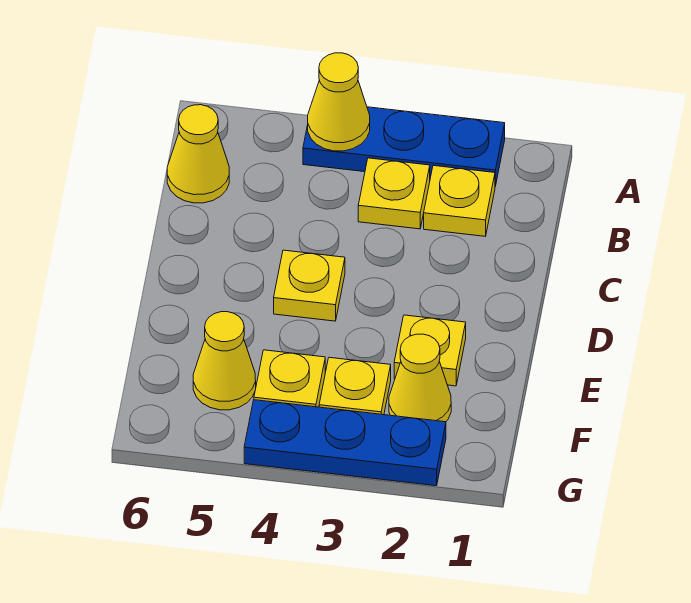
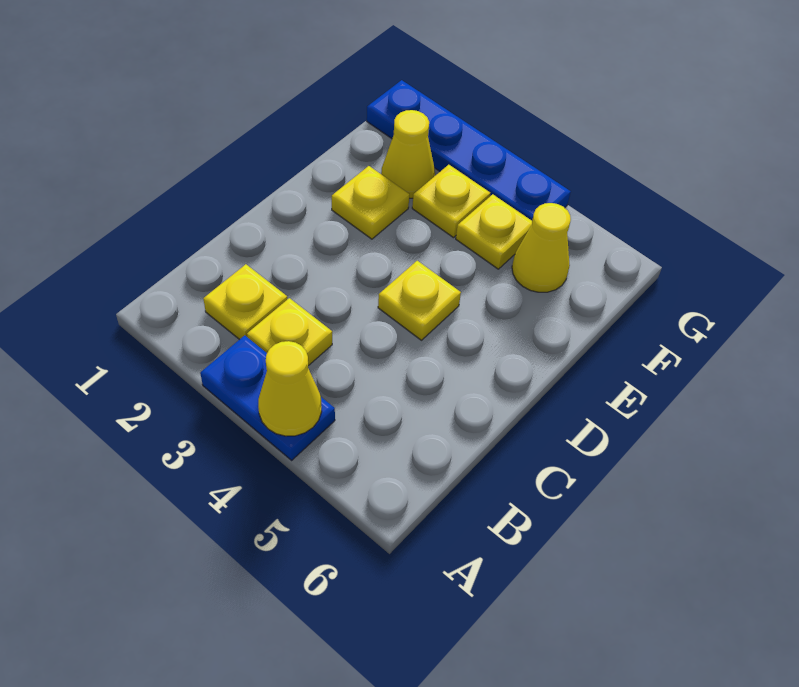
blue 1x3 plate [303,107,505,186] -> blue 1x2 plate [200,335,335,460]
yellow 1x1 cone [167,105,229,203] -> none
blue 1x3 plate [244,400,446,486] -> blue 1x4 plate [367,80,571,220]

